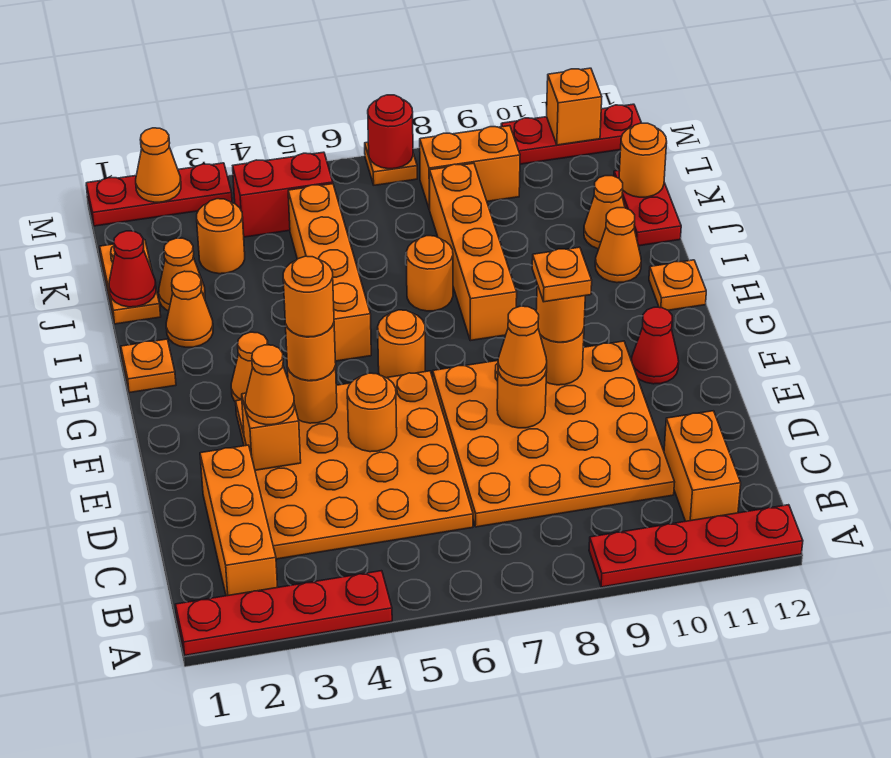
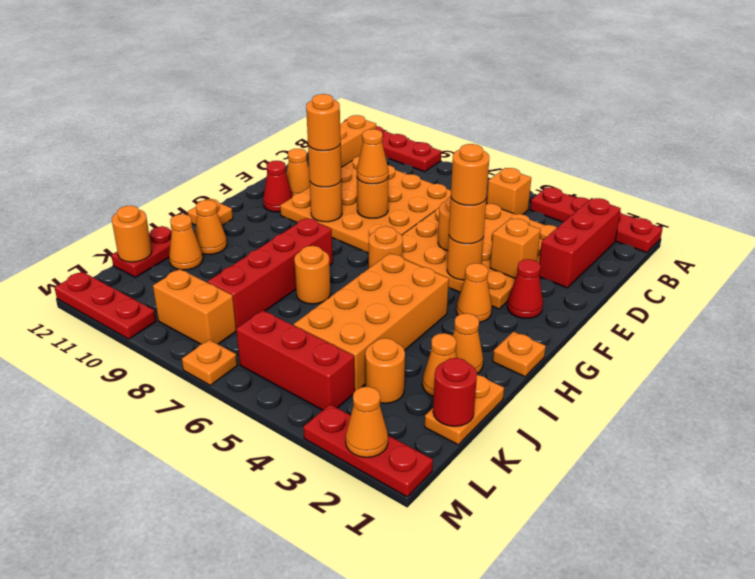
orange 1x3 brick [200,445,278,596] -> red 1x3 brick [539,198,621,288]
orange 1x1 cone [245,345,294,425] -> orange 1x1 cone moved to [286,149,310,195]
orange 1x1 plate [532,247,592,302] -> orange 1x1 round brick [306,94,341,151]
orange 1x4 brick [288,184,371,361] -> orange 2x4 brick [294,253,449,390]
orange 1x4 brick [430,163,517,341] -> red 1x4 brick [208,218,333,328]
red 1x1 cone [109,231,156,307] -> red 1x1 cone moved to [507,259,543,318]
red 1x2 brick [233,152,333,237] -> red 1x3 brick [236,310,355,410]
red 1x1 round brick [368,95,413,169] -> red 1x1 round brick moved to [433,358,477,427]
orange 1x1 brick [547,68,602,145] -> orange 1x1 brick moved to [487,168,531,215]

